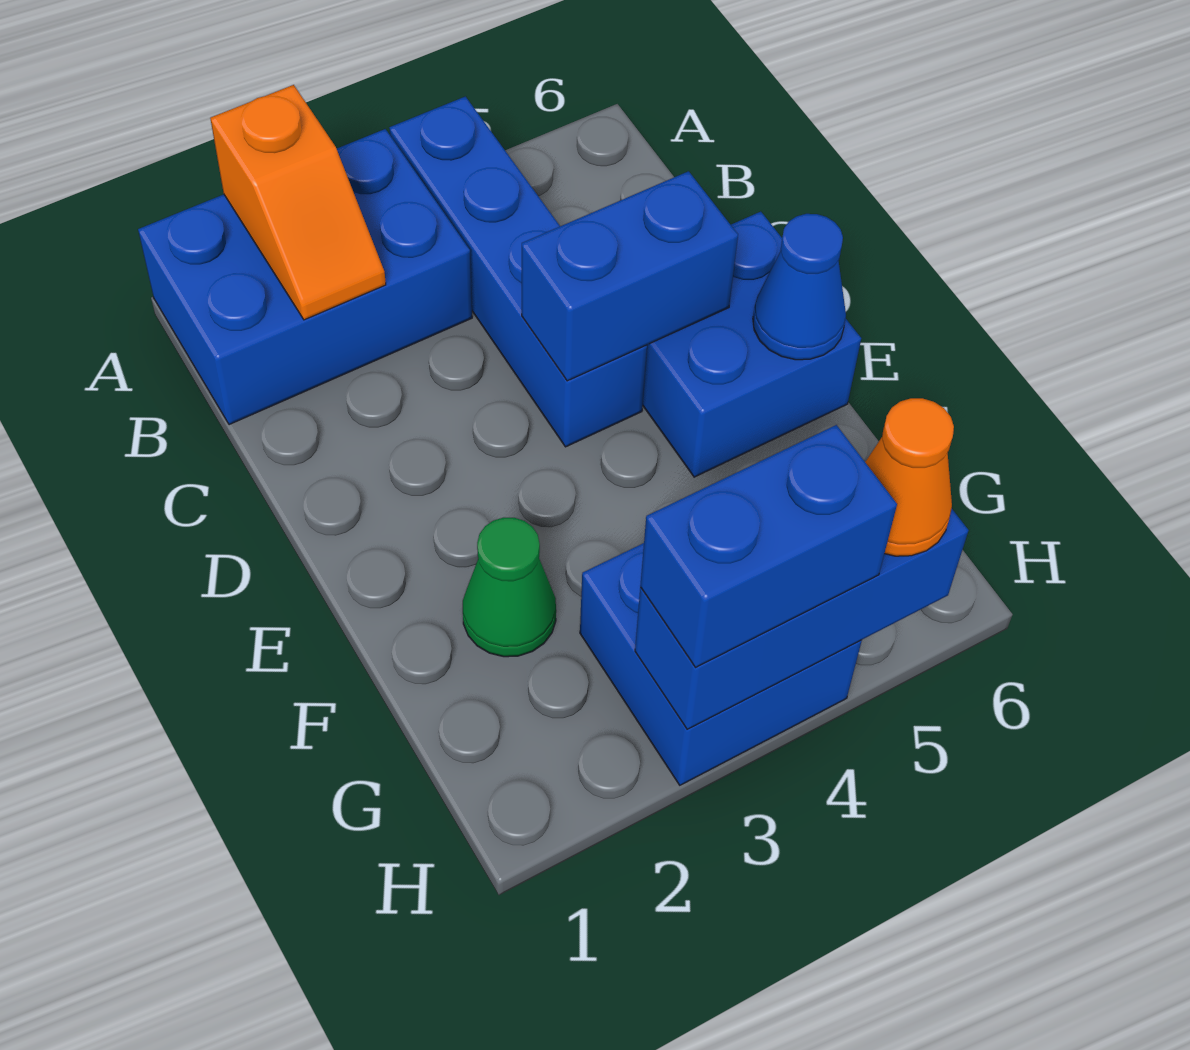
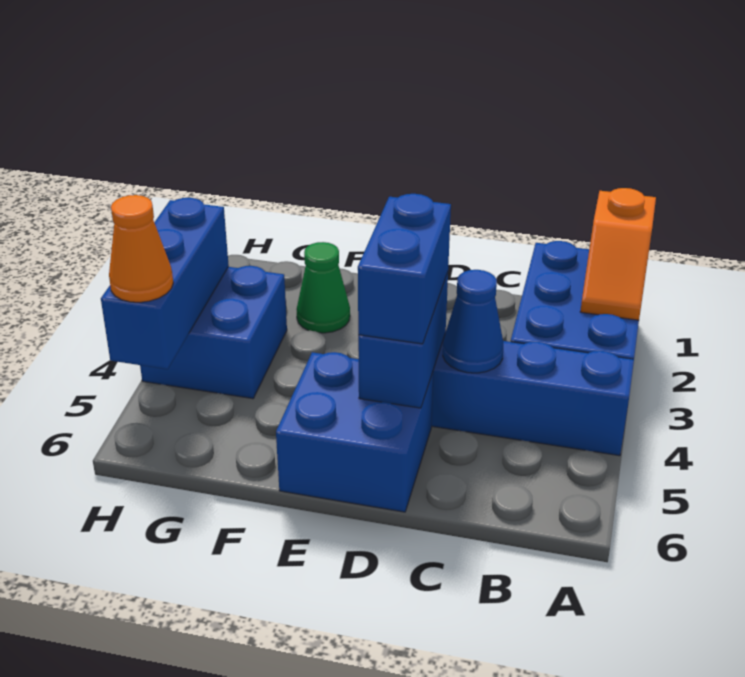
orange 1x2 slope [210,85,386,320] -> orange 1x2 slope turned to [580,188,656,320]
blue 1x1 cone [753,214,846,360] -> blue 1x1 cone moved to [443,270,503,373]
blue 1x2 brick [640,425,897,667] -> blue 1x2 brick moved to [358,194,451,344]

